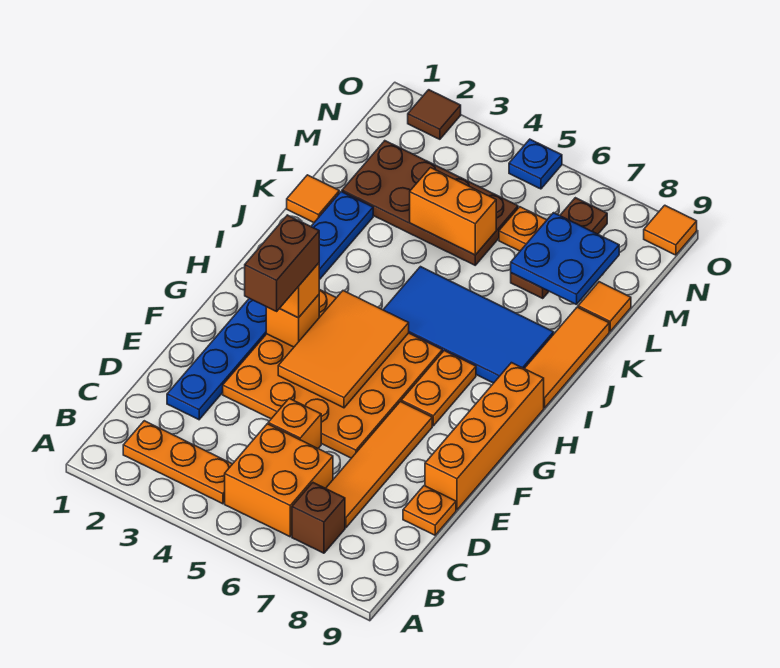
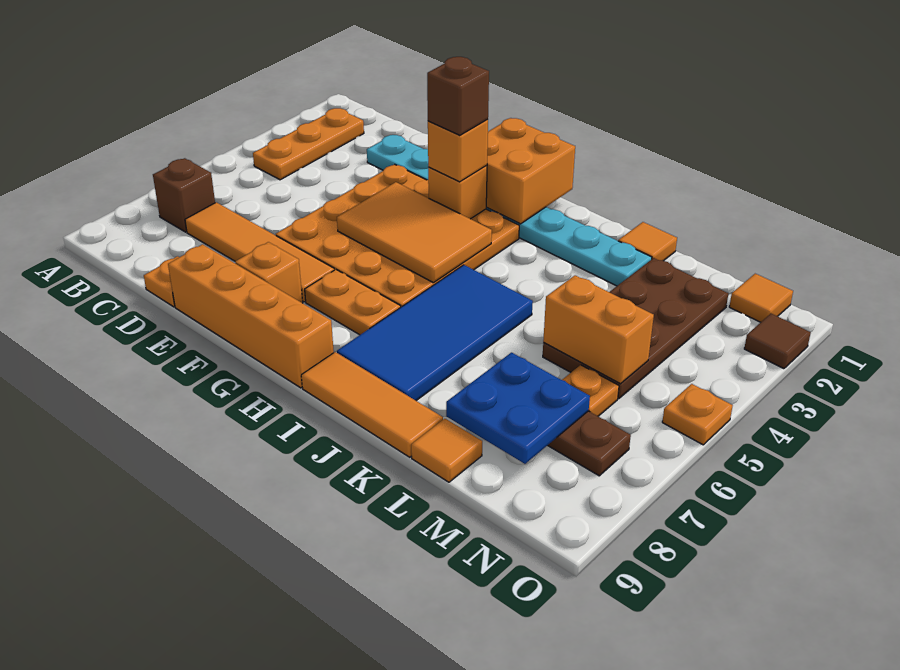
orange 2x2 brick [225,424,333,537] -> orange 2x2 brick moved to [486,118,575,224]
blue 1x8 plate [167,192,373,420] -> cyan 1x8 plate [367,135,652,286]
orange 1x1 brick [268,398,321,448] -> orange 1x1 brick moved to [235,242,303,303]
brown 1x2 brick [245,215,319,311] -> brown 1x1 brick [427,57,489,136]
orange 1x2 brick [410,168,496,255] -> orange 1x2 brick turned to [543,275,654,384]
blue 1x1 plate [509,139,562,189] -> orange 1x1 plate [662,384,733,445]
orange 1x1 tile [644,205,697,255] -> orange 1x1 tile moved to [729,274,793,322]

